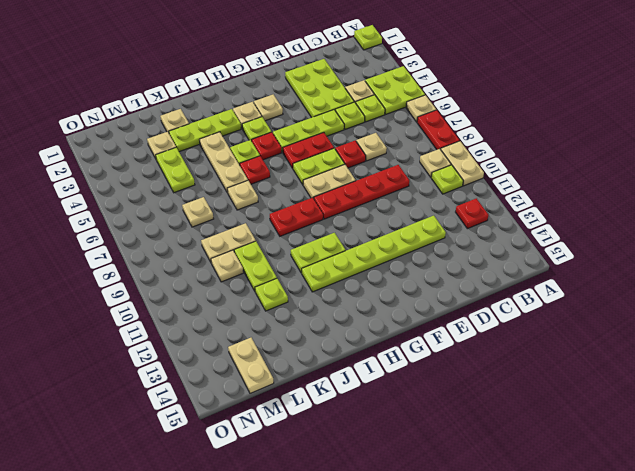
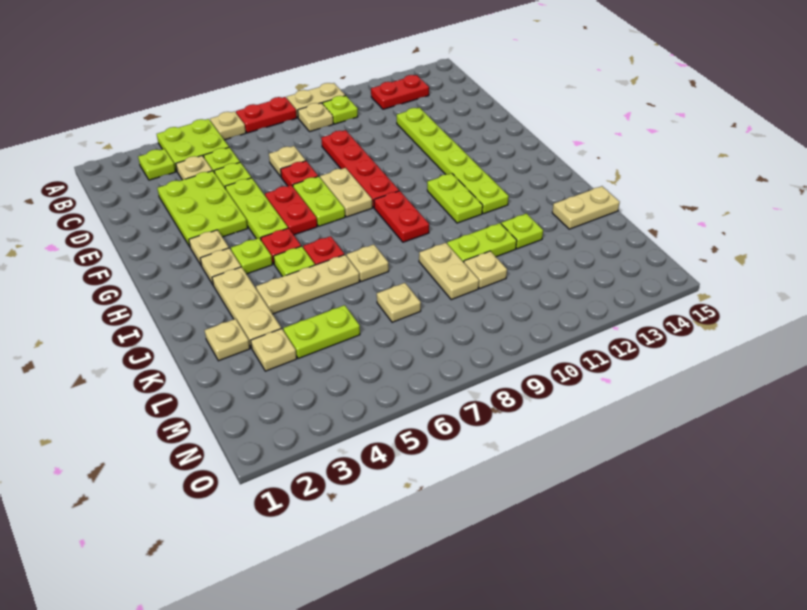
lime 1x1 plate [354,25,382,50] -> lime 1x1 plate moved to [138,149,176,180]
red 1x1 plate [456,198,488,229] -> red 1x2 plate [371,75,429,109]
lime 2x3 plate [285,59,354,118] -> lime 2x3 plate turned to [157,171,248,247]
lime 1x3 plate [169,109,241,152] -> tan 1x3 plate [212,267,281,348]
tan 1x2 plate [228,338,274,393] -> tan 1x2 plate moved to [552,186,620,229]

